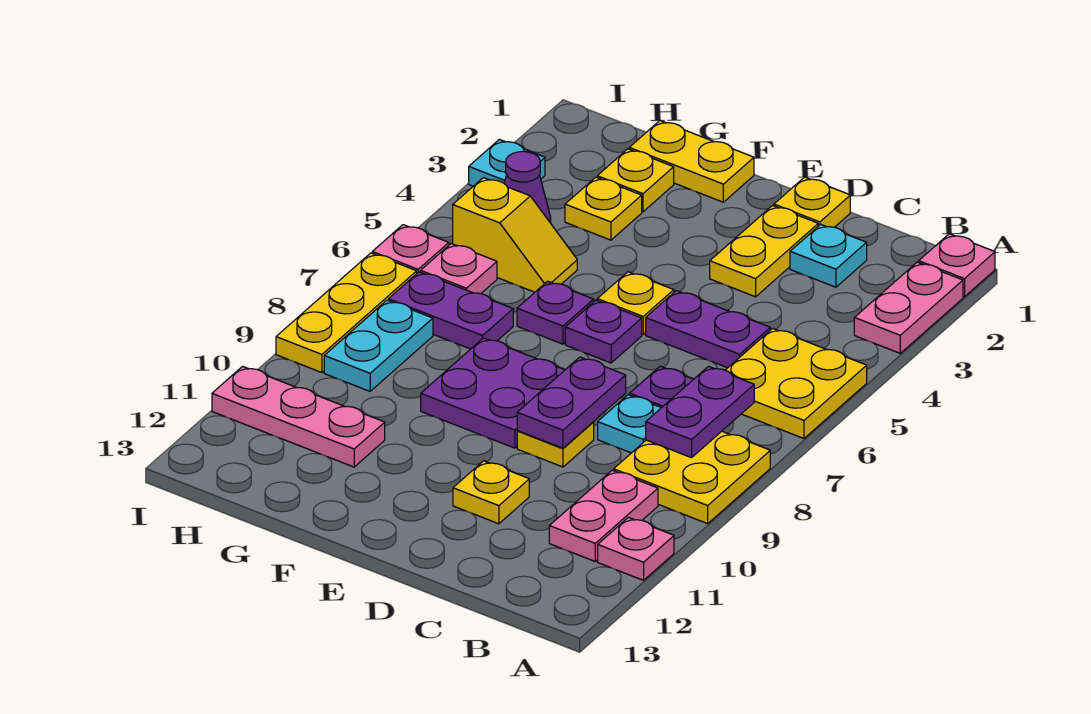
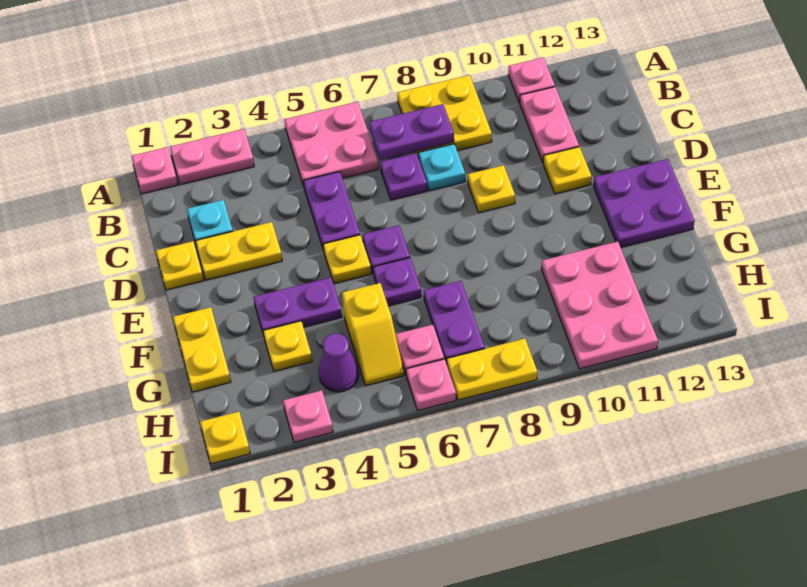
yellow 2x2 plate [726,328,867,438] -> pink 2x2 plate [285,102,378,186]
pink 1x2 plate [549,470,658,561] -> pink 1x2 plate turned to [520,87,579,162]
purple 1x2 plate [517,357,626,448] -> purple 1x2 plate moved to [254,277,342,332]
purple 2x2 plate [421,338,564,448] -> purple 2x2 plate moved to [593,159,695,247]
yellow 1x1 plate [597,149,674,212] -> yellow 1x1 plate moved to [200,412,250,464]
yellow 1x2 slope [453,178,577,292] -> yellow 1x2 slope turned to [342,283,404,386]
pink 1x3 plate [212,366,385,467] -> pink 2x3 plate [542,242,658,369]
cyan 1x2 plate [324,300,433,391] -> none
cyan 1x1 plate [469,139,545,186] -> pink 1x1 plate [283,390,333,442]
yellow 1x3 plate [276,253,417,373] -> yellow 1x2 plate [447,339,537,400]

